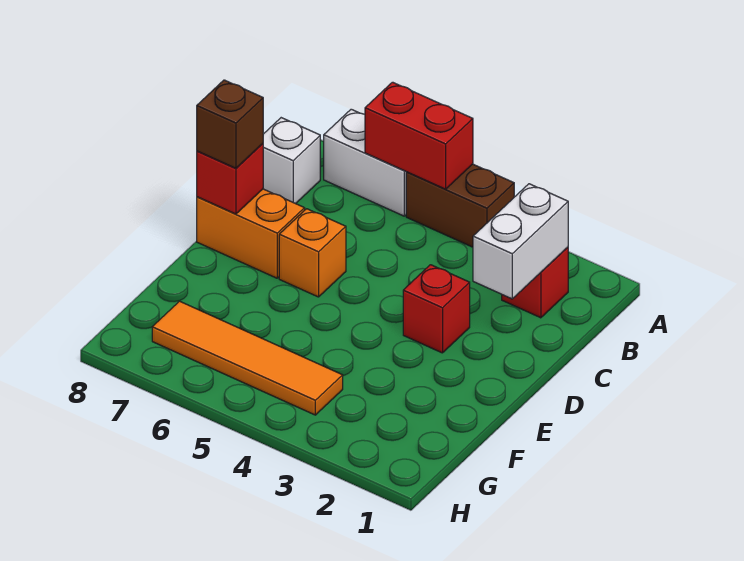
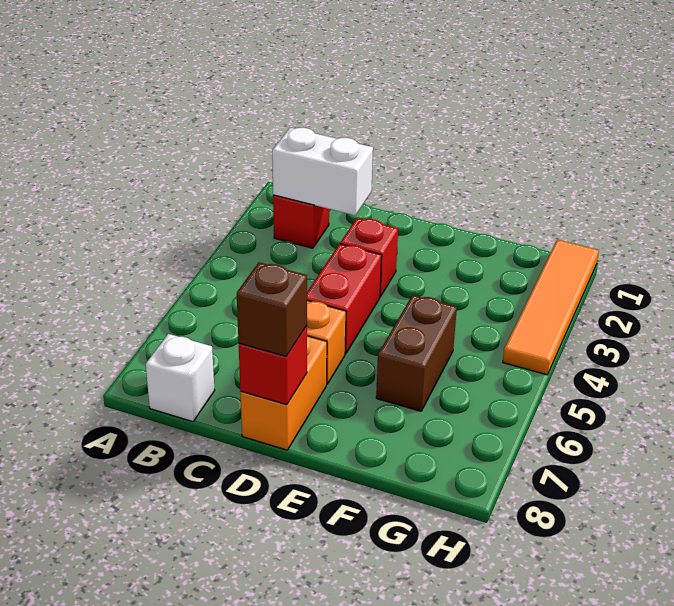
brown 1x2 brick [406,164,514,247] -> brown 1x2 brick moved to [376,295,457,411]
red 1x2 brick [365,82,473,189] -> red 1x2 brick moved to [307,244,382,354]
white 1x2 brick [324,109,406,216] -> none
orange 1x4 tile [152,301,343,415] -> orange 1x4 tile moved to [503,240,599,375]

